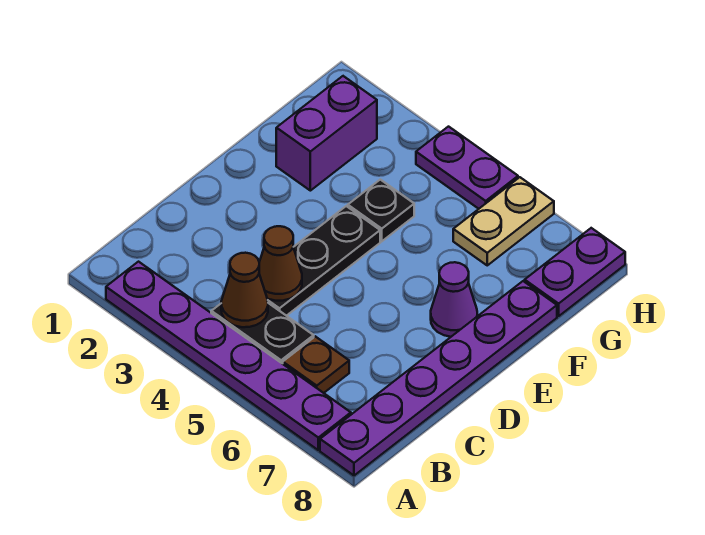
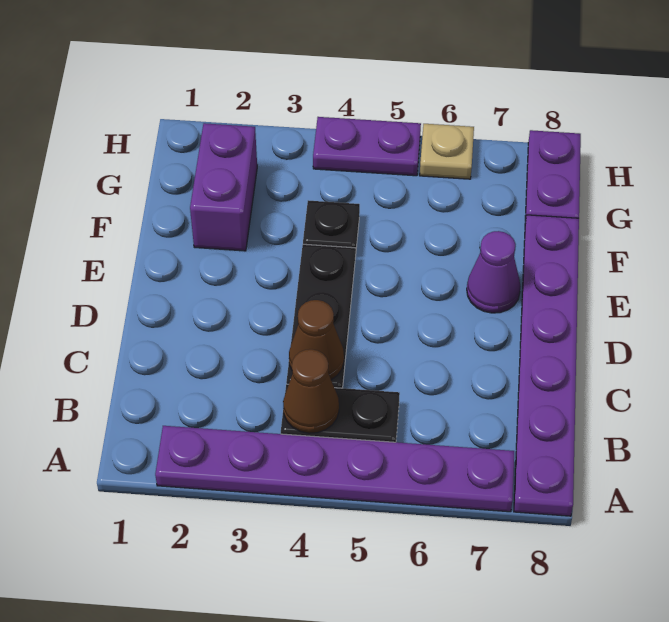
brown 1x1 plate [283,336,349,393] -> none
tan 1x2 plate [453,177,554,265] -> tan 1x1 plate [420,124,474,179]

